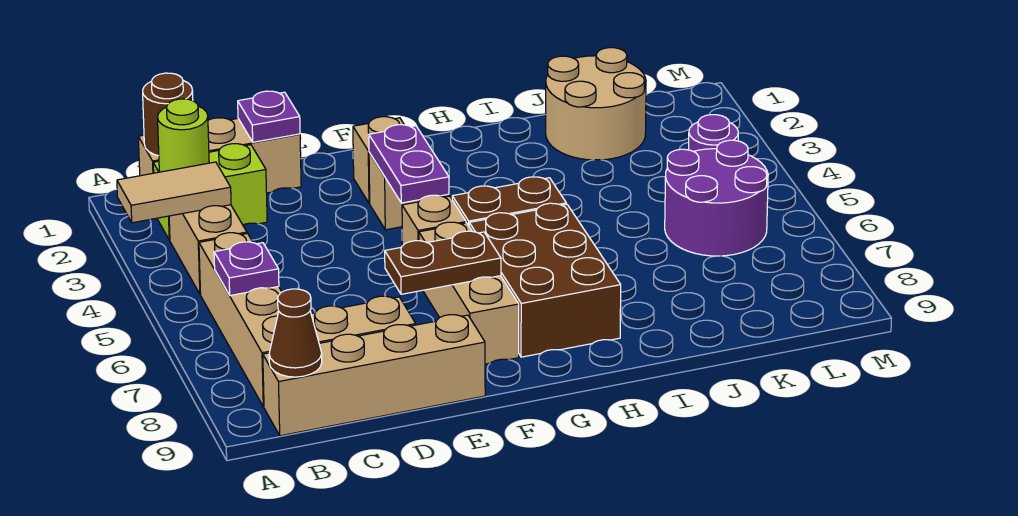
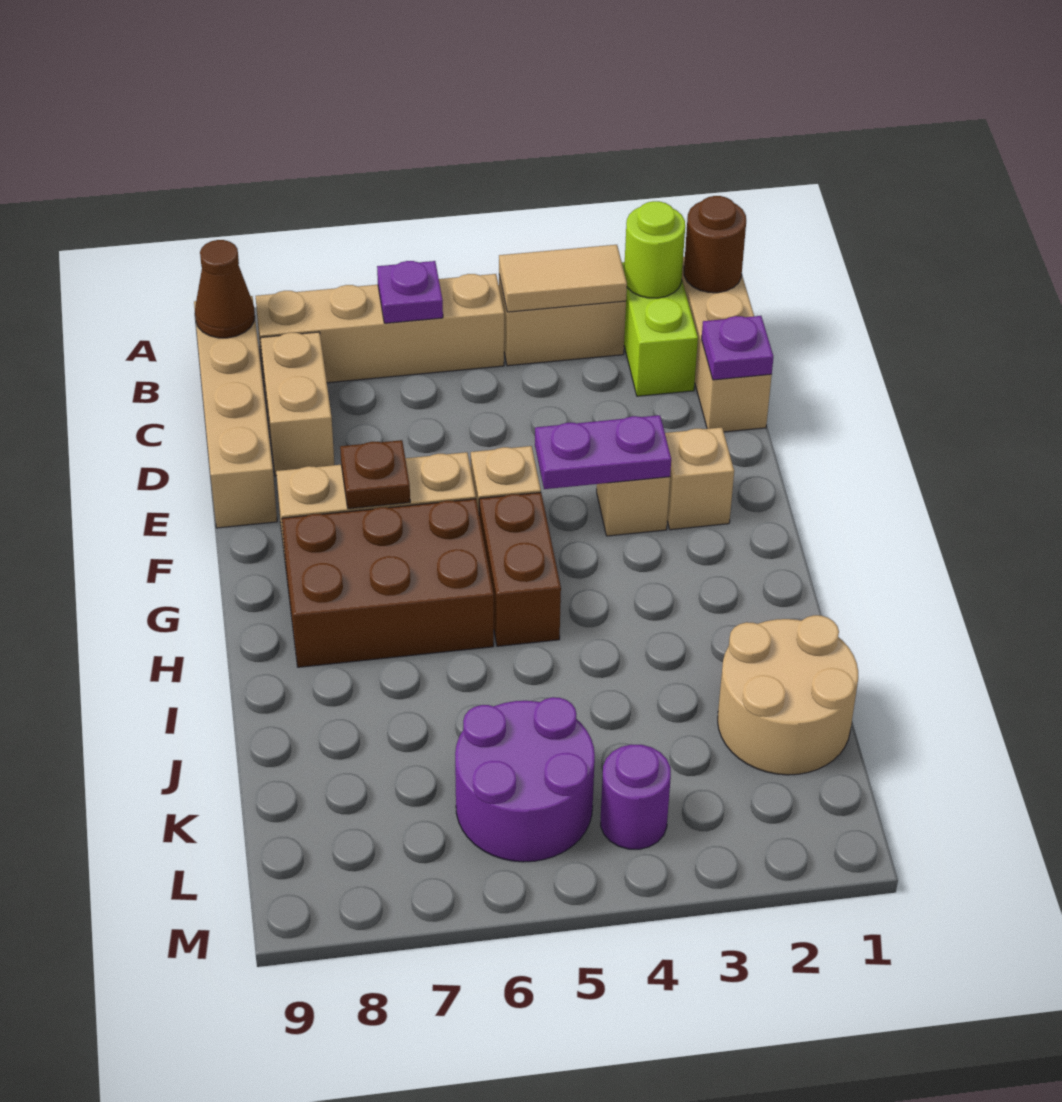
tan 1x2 tile [117,162,231,223] -> tan 1x2 tile turned to [499,245,627,312]
brown 1x2 plate [385,231,501,294] -> brown 1x1 plate [340,440,410,509]

